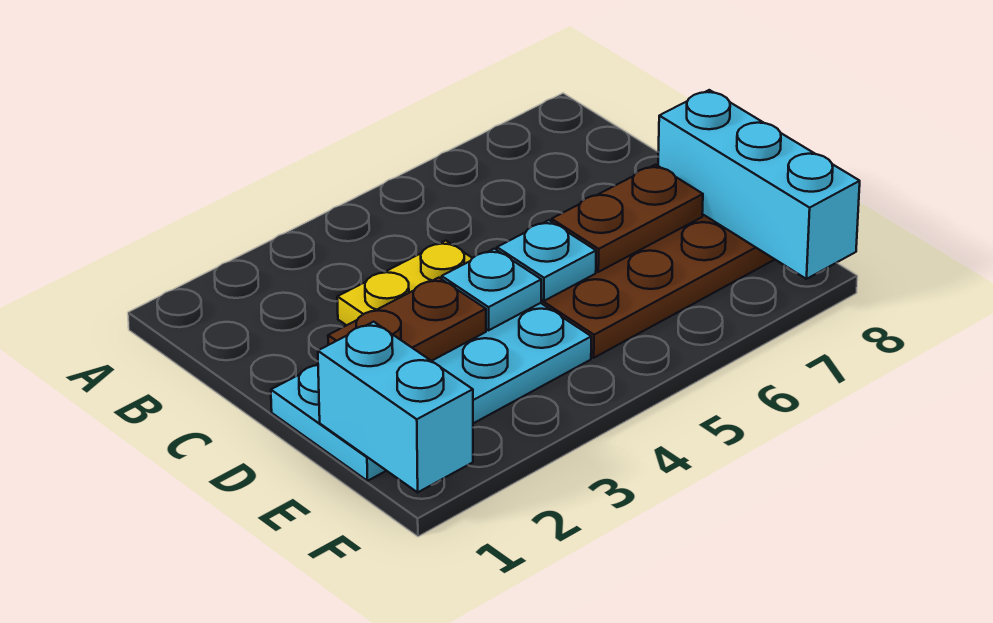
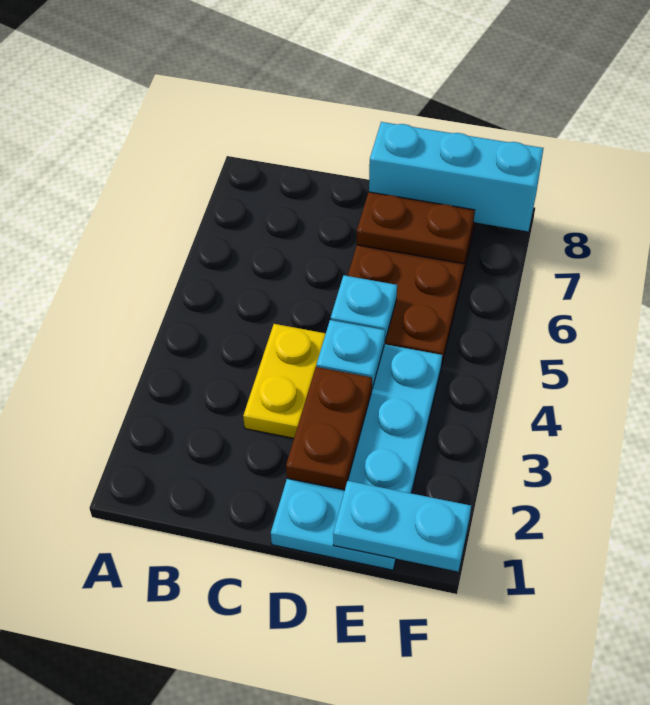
brown 1x2 plate [552,165,703,272] -> brown 1x2 plate turned to [357,192,475,264]
cyan 1x2 brick [318,322,473,492] -> cyan 1x2 plate [333,481,471,571]

